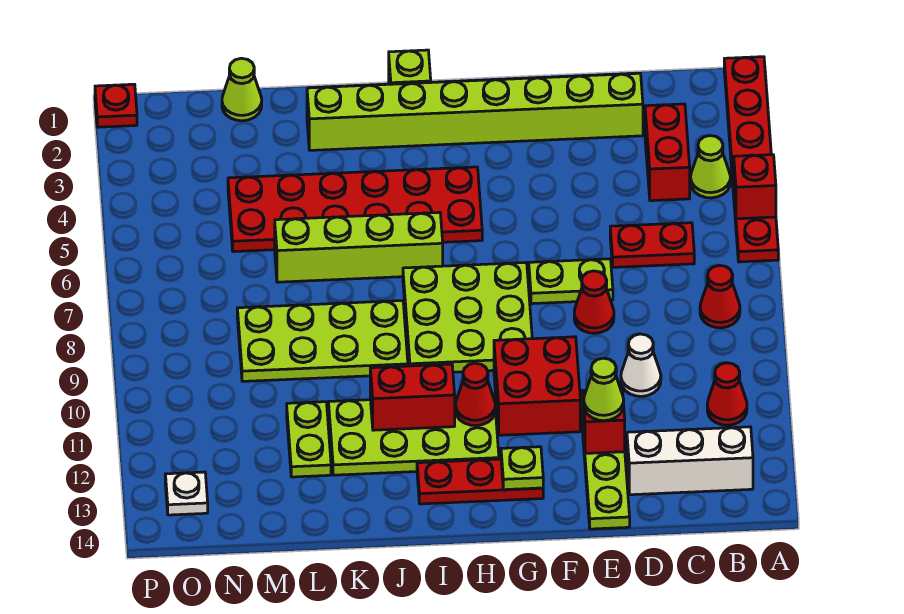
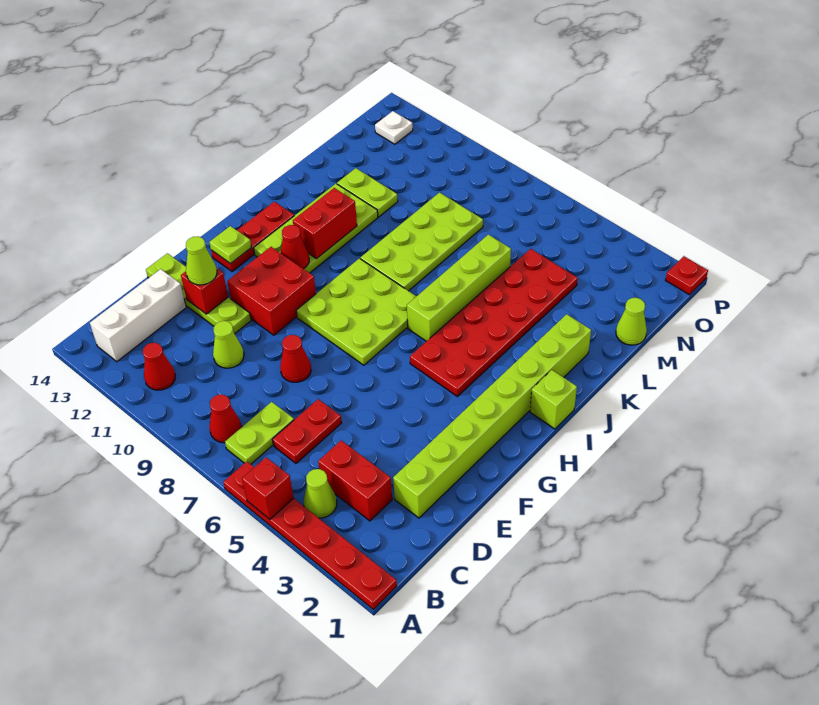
white 1x1 cone [621,334,661,396] -> lime 1x1 cone [213,321,244,368]
lime 1x2 plate [529,259,613,304] -> lime 1x2 plate moved to [225,402,294,464]

